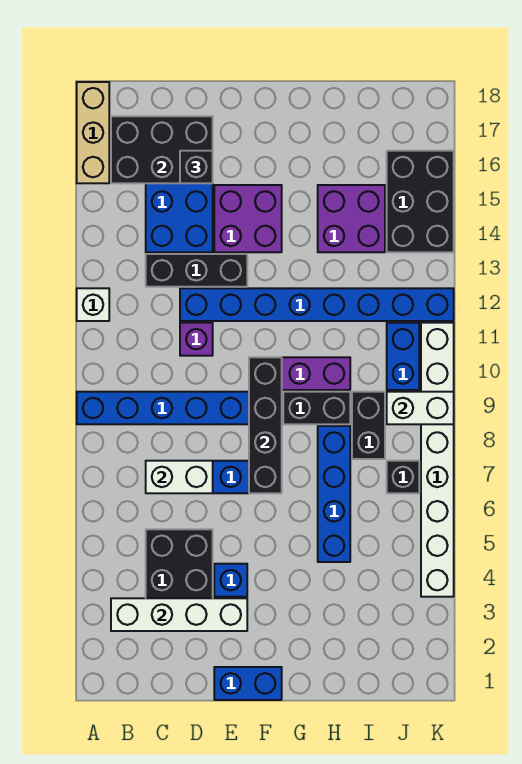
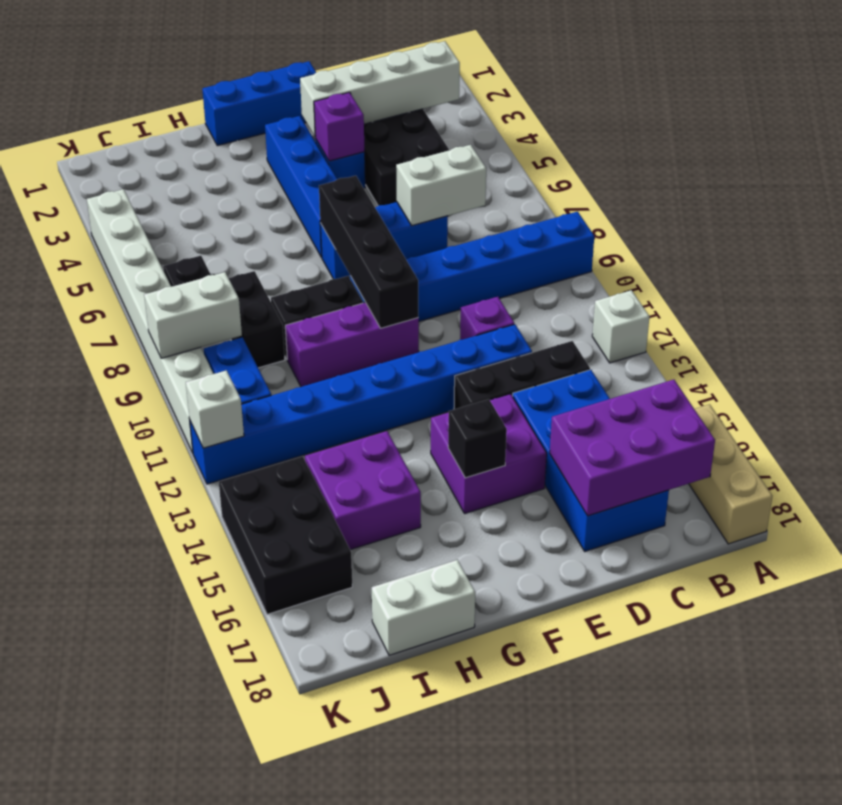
black 2x3 brick [111,116,213,183] -> purple 2x3 brick [550,380,715,516]
black 1x1 brick [180,151,213,183] -> black 1x1 brick moved to [448,399,507,478]
blue 1x2 brick [214,667,282,700] -> blue 1x3 brick [202,61,316,146]
none -> purple 1x1 brick [314,92,365,161]
blue 1x4 brick [318,426,350,562] -> blue 1x4 brick moved to [265,116,337,257]
none -> white 1x2 brick [372,560,475,655]
none -> white 1x1 brick [186,370,244,448]

